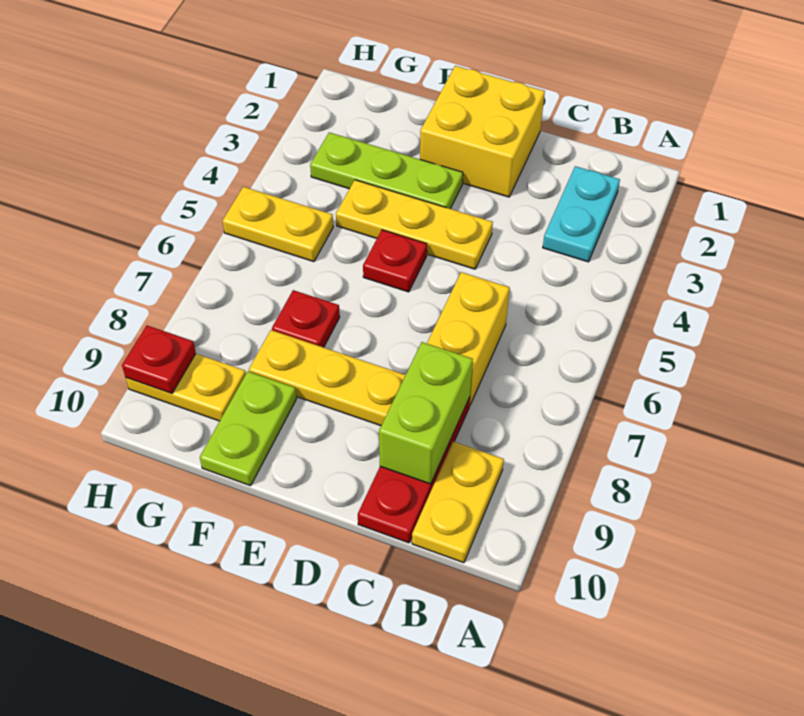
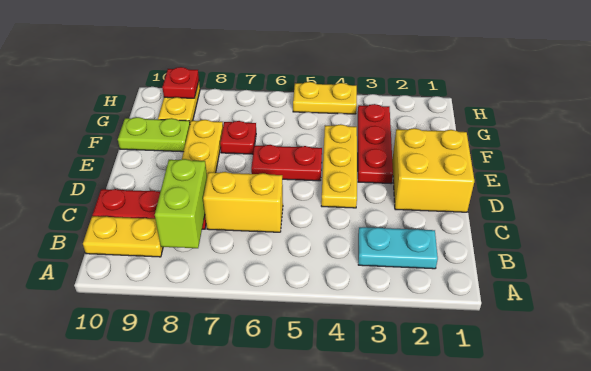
lime 1x2 brick [379,342,473,484] -> lime 1x2 brick turned to [155,159,207,248]
lime 1x3 plate [310,132,463,209] -> red 1x3 plate [358,104,393,184]
red 1x1 plate [363,230,427,292] -> red 1x2 plate [251,145,322,181]
yellow 1x2 plate [223,187,333,262] -> yellow 1x2 plate turned to [293,82,357,114]

